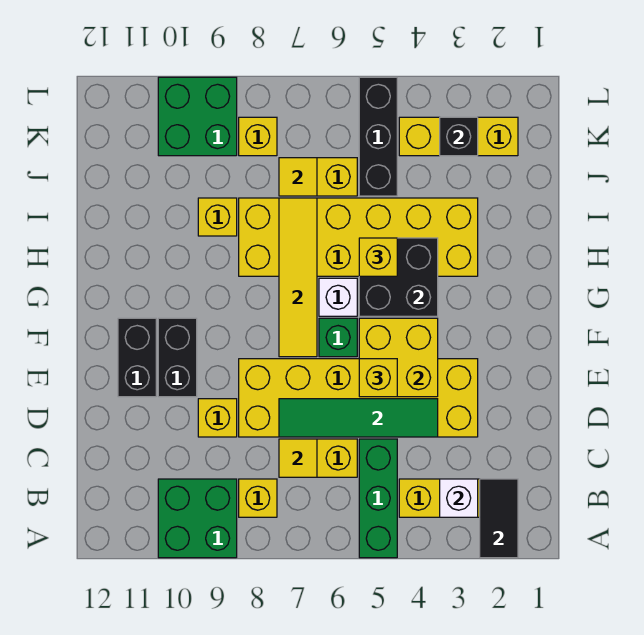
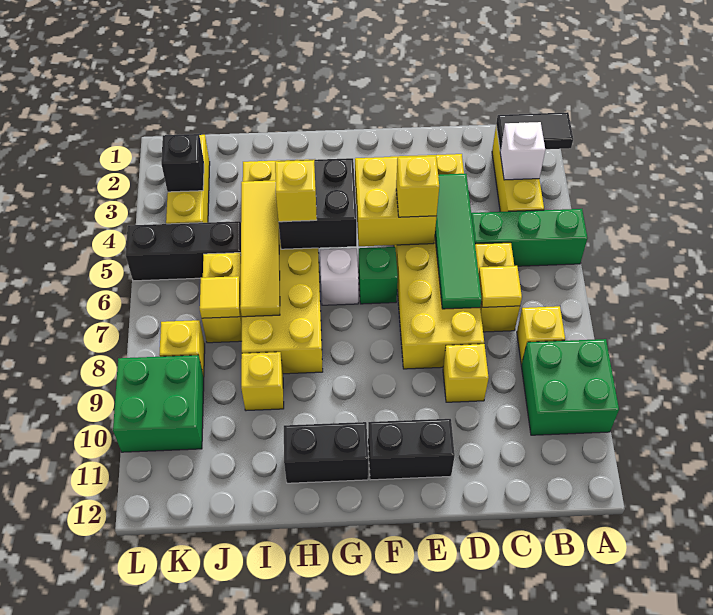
black 1x2 brick [158,318,197,397] -> black 1x2 brick moved to [284,422,368,483]
yellow 1x4 tile [279,198,317,357] -> yellow 1x4 tile turned to [240,180,280,317]

